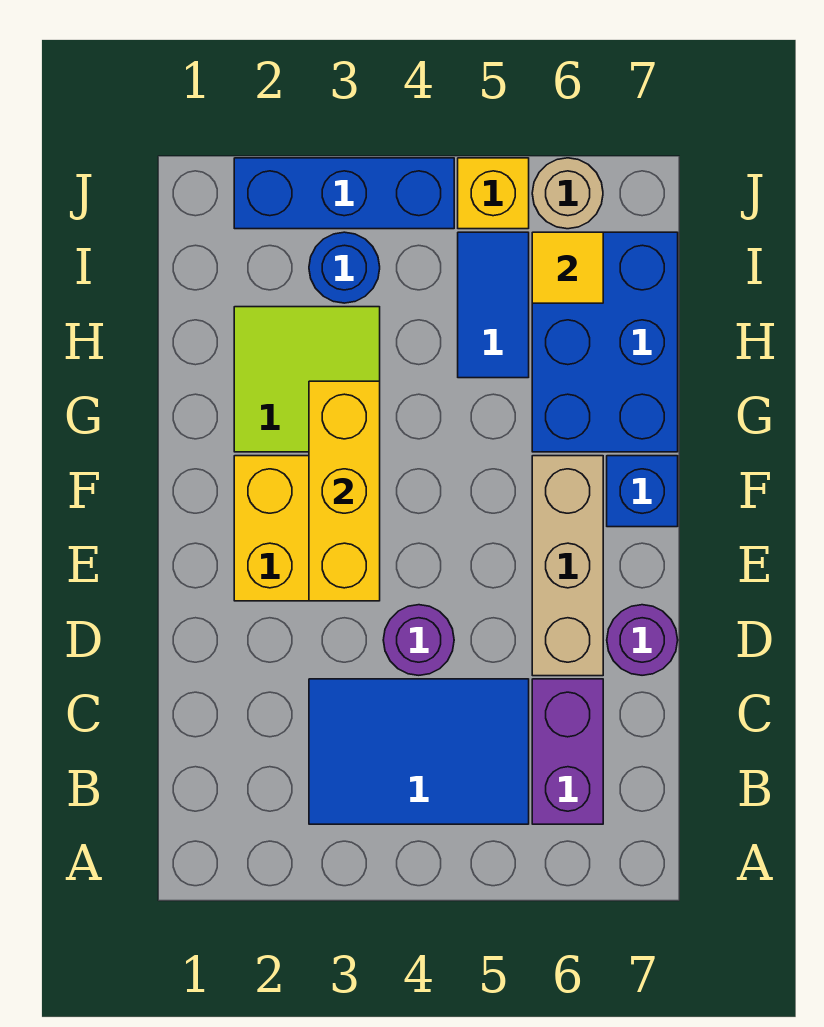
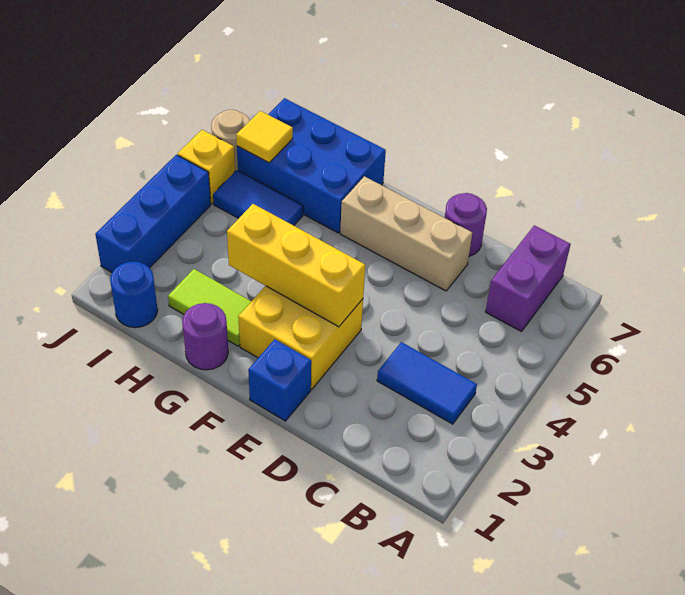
blue 2x3 tile [309,679,529,824] -> blue 1x2 tile [377,342,477,424]
purple 1x2 brick [532,679,603,824] -> purple 1x2 brick turned to [486,225,571,332]
purple 1x1 round brick [383,605,454,675] -> purple 1x1 round brick moved to [182,303,228,370]
blue 1x1 brick [607,456,678,527] -> blue 1x1 brick moved to [248,339,311,421]
lime 2x2 tile [234,307,380,452] -> lime 1x2 tile [168,269,251,346]
blue 1x1 round brick [309,232,380,303] -> blue 1x1 round brick moved to [110,262,158,328]

